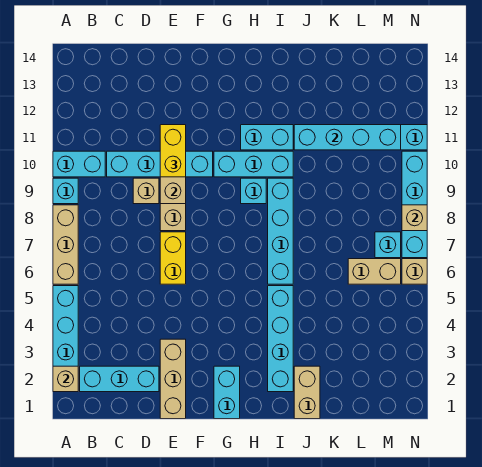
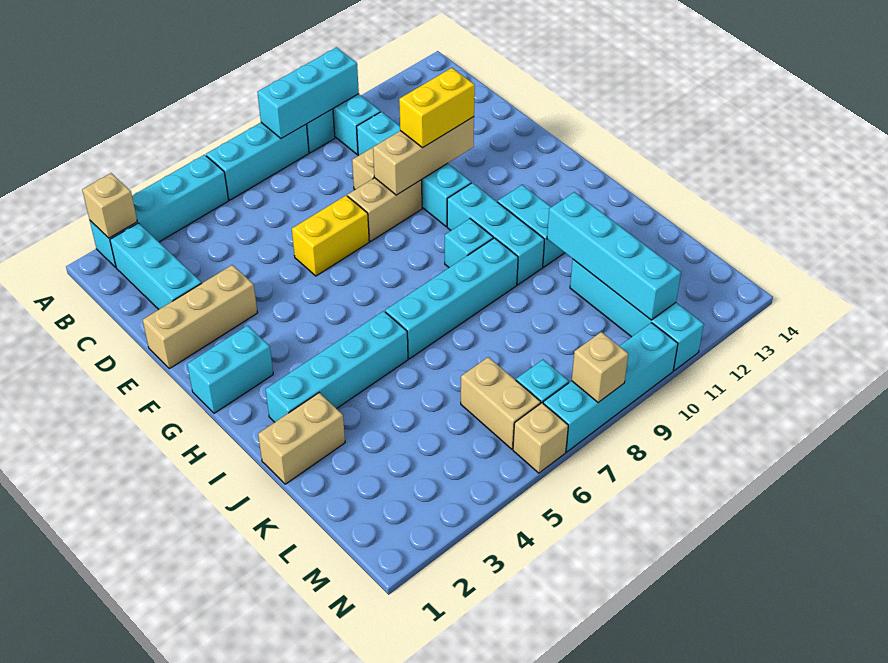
tan 1x3 brick [53,205,78,284] -> cyan 1x3 brick [206,123,309,200]
none -> cyan 1x3 brick [257,47,359,138]

